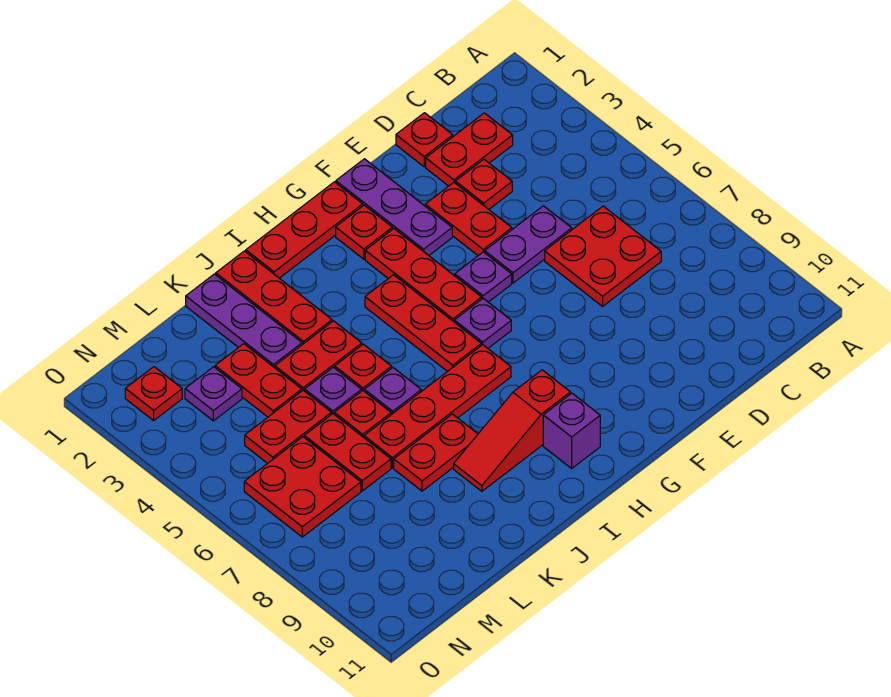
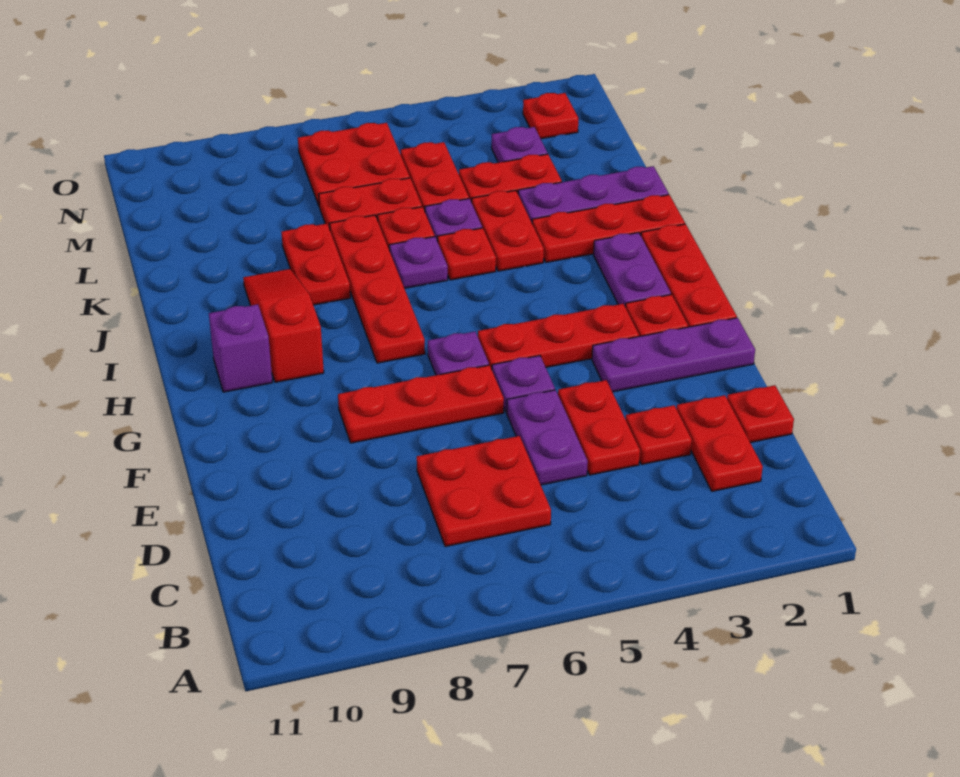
red 1x2 plate [425,183,512,256] -> red 1x2 plate turned to [558,380,640,475]
none -> purple 1x2 plate [594,233,671,307]
red 1x3 plate [365,275,481,372] -> red 1x3 plate moved to [338,365,504,443]

